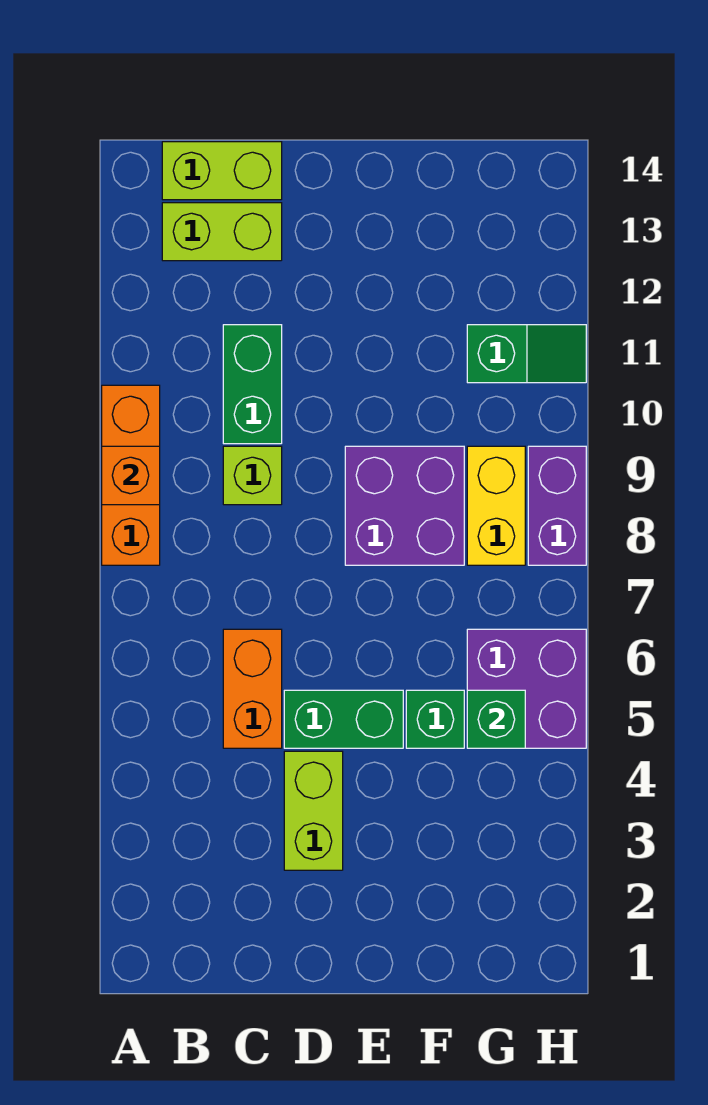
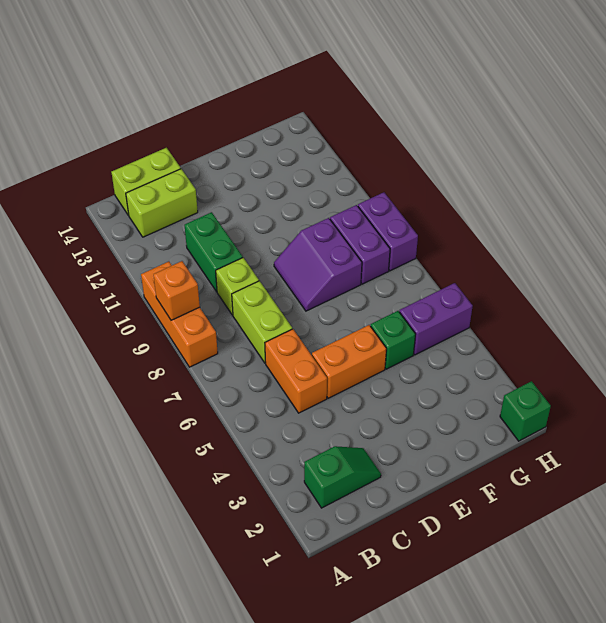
lime 1x2 brick [284,751,343,870] -> lime 1x2 brick moved to [232,281,292,363]
green 1x2 brick [284,690,403,748] -> orange 1x2 brick [312,325,386,398]
purple 2x2 brick [345,446,464,565] -> purple 2x2 slope [274,218,362,311]
purple 2x2 brick [467,629,586,748] -> purple 1x2 brick [399,283,473,355]
green 1x1 brick [467,690,525,748] -> green 1x1 brick moved to [500,381,551,441]
yellow 1x2 brick [467,446,525,565] -> purple 1x2 brick [330,205,390,284]
green 1x2 slope [467,325,586,383] -> green 1x2 slope moved to [304,446,381,508]

